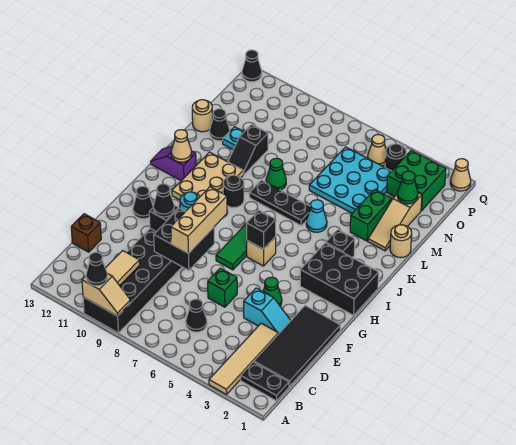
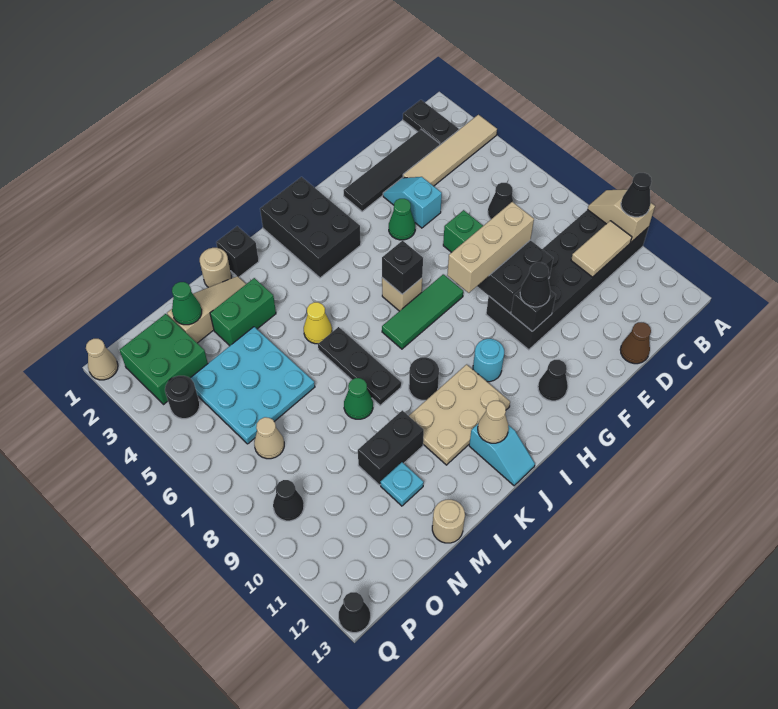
black 2x4 tile [254,306,341,386] -> black 1x4 tile [344,129,440,211]
brown 1x1 brick [71,214,101,252] -> brown 1x1 cone [620,322,651,364]
black 1x1 brick [326,230,355,257] -> black 1x1 brick moved to [216,226,259,277]
purple 1x2 slope [151,146,196,181] -> cyan 1x2 slope [469,424,535,486]
cyan 1x1 cone [306,200,327,232] -> yellow 1x1 cone [304,302,332,344]
black 1x2 slope [228,124,268,175] -> black 1x2 brick [358,410,424,485]
black 1x1 cone [210,109,230,141] -> black 1x1 cone moved to [273,480,304,521]
tan 1x1 cone [368,134,386,166] -> tan 1x1 cone moved to [254,417,284,459]

